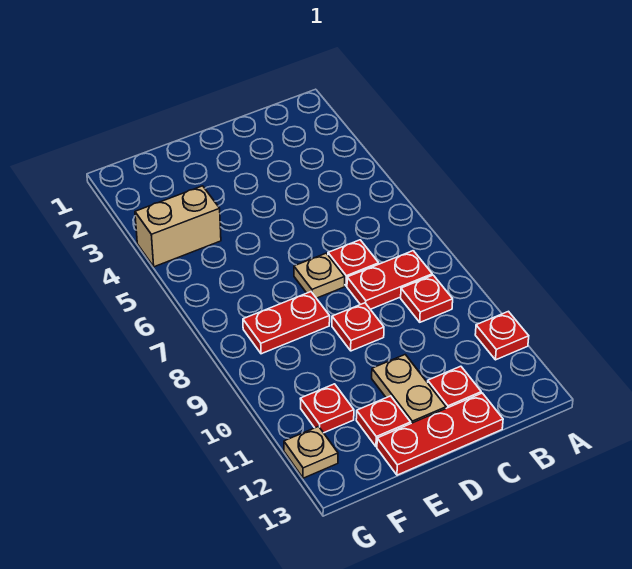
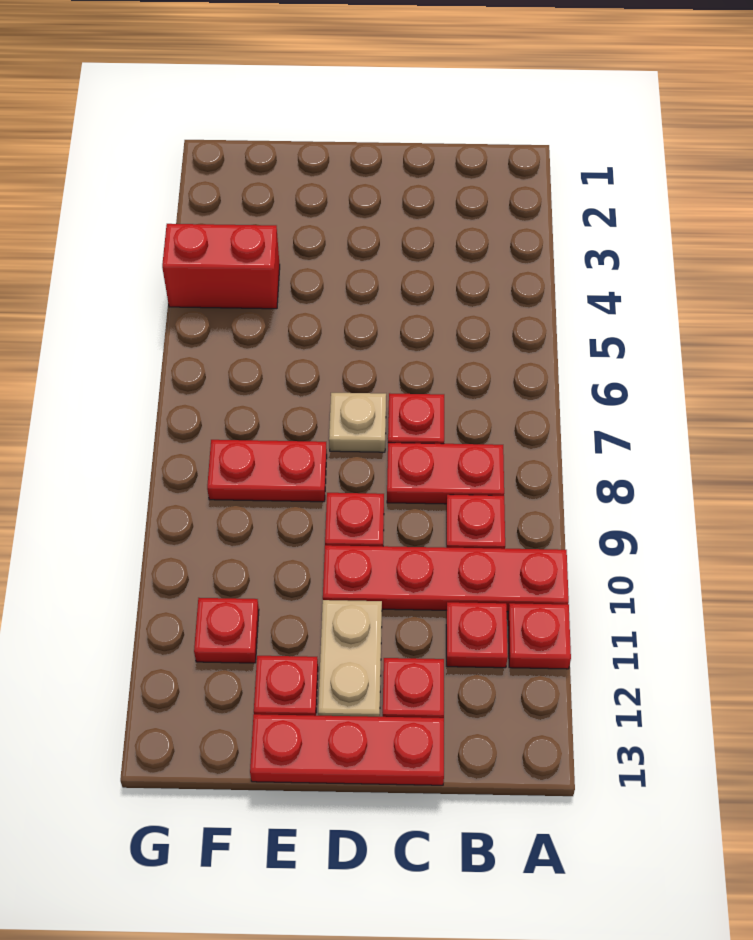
none -> red 1x4 plate [323,545,569,612]
none -> red 1x1 plate [446,602,508,668]
tan 1x2 brick [135,186,221,267] -> red 1x2 brick [162,224,280,309]
tan 1x1 plate [284,426,338,478] -> none

